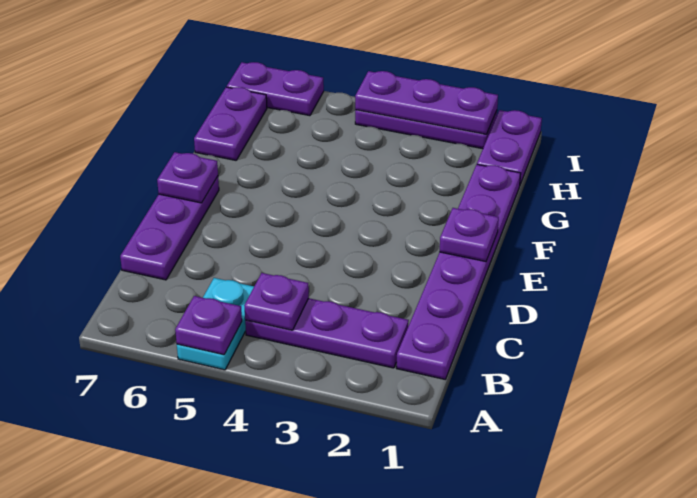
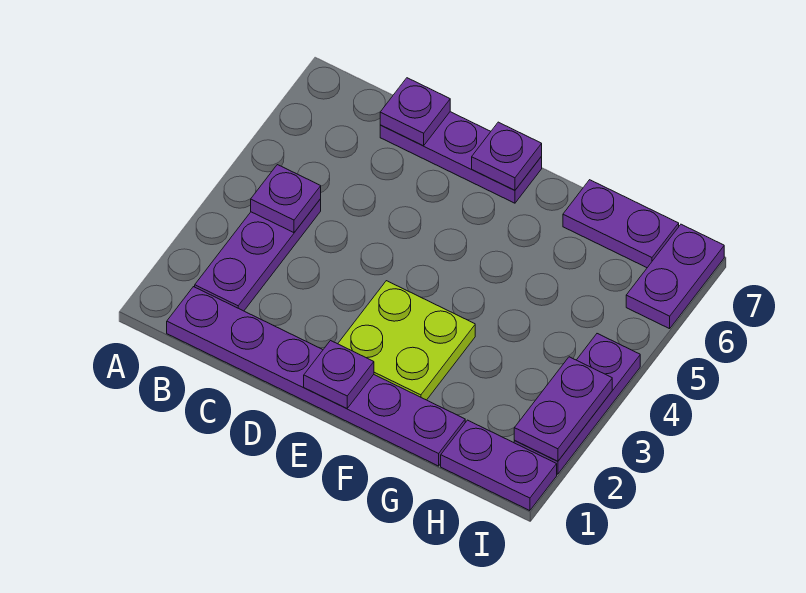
cyan 1x2 plate [177,278,254,370] -> none
purple 1x1 plate [175,296,242,355] -> purple 1x1 plate moved to [380,78,450,146]
none -> lime 2x2 plate [338,281,475,400]
purple 1x3 plate [355,71,498,134] -> purple 1x2 plate [514,357,612,461]

